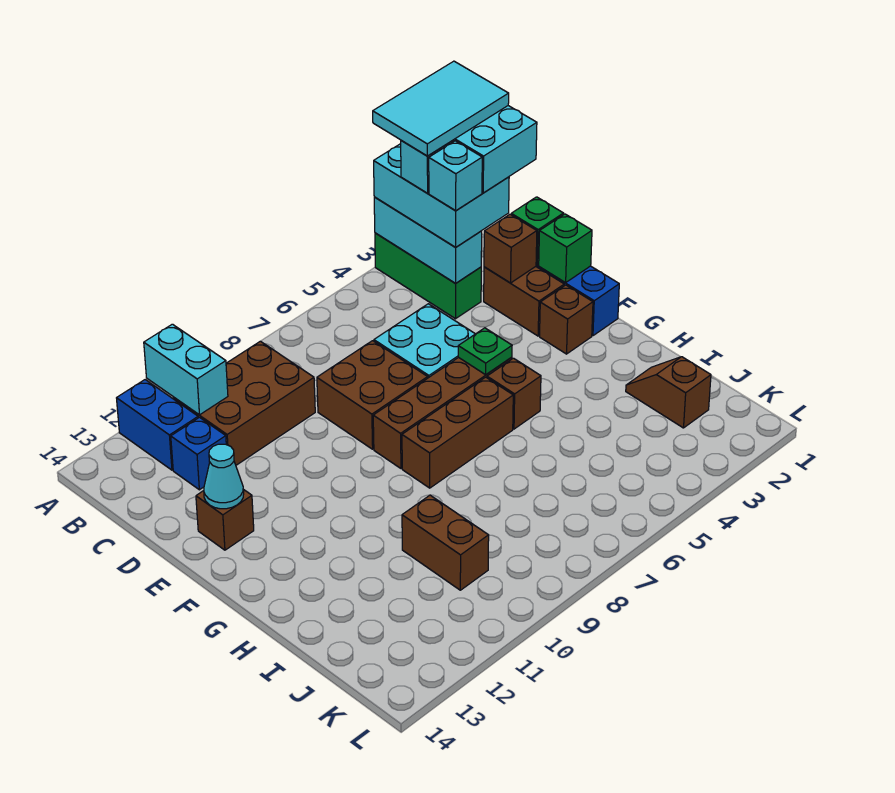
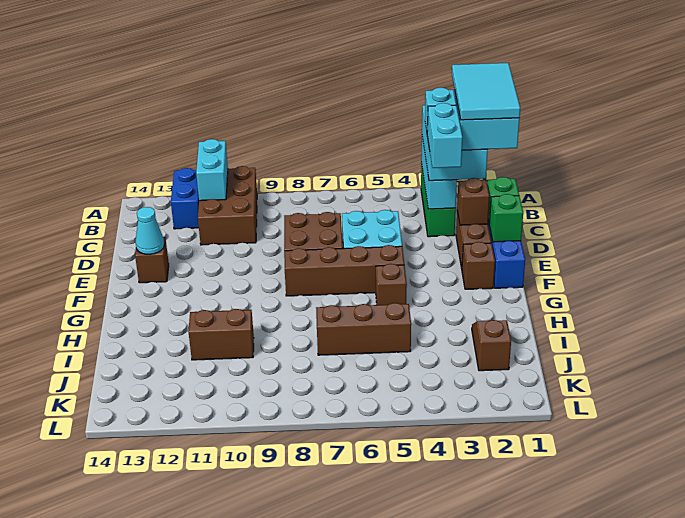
cyan 2x3 tile [373,61,509,156] -> cyan 2x3 tile turned to [452,63,520,120]
brown 2x3 brick [174,341,315,465] -> brown 2x3 brick turned to [198,166,257,245]
cyan 1x1 brick [429,141,482,211] -> cyan 1x2 brick [427,103,462,168]
blue 1x1 brick [171,417,226,490] -> none
green 1x1 plate [458,328,512,375] -> none
brown 1x3 brick [402,377,513,488] -> brown 1x3 brick moved to [316,303,411,355]
brown 1x2 brick [402,495,489,590] -> brown 1x2 brick turned to [188,309,254,360]

